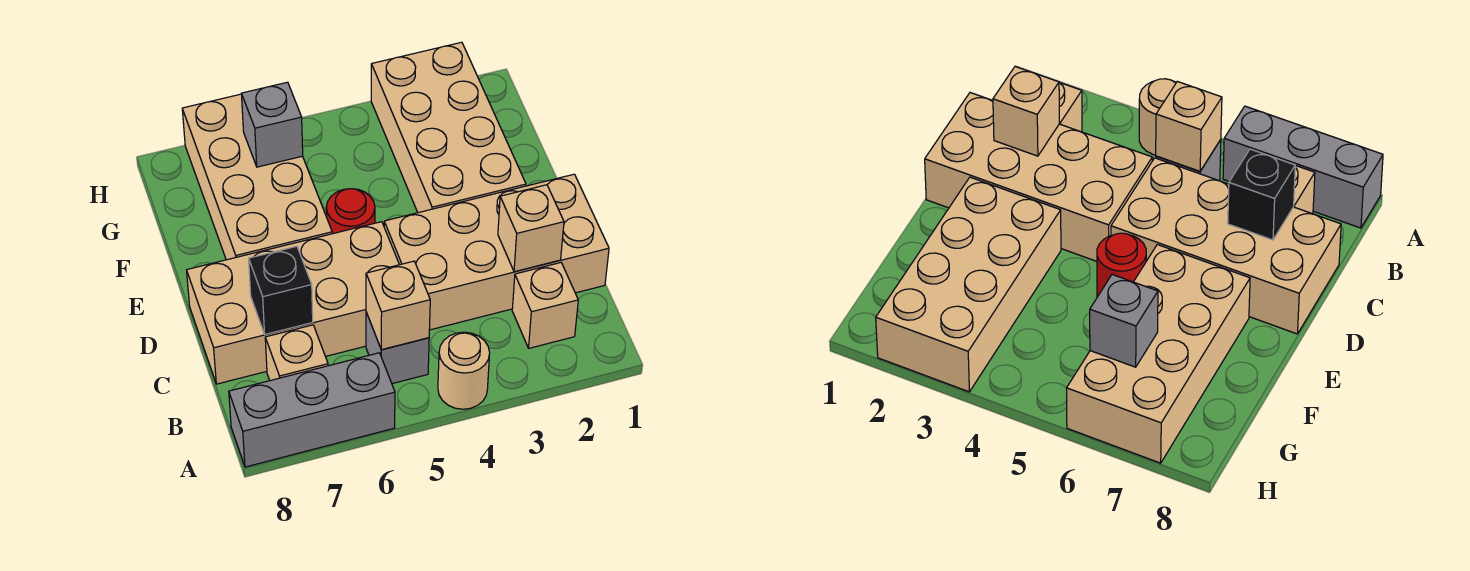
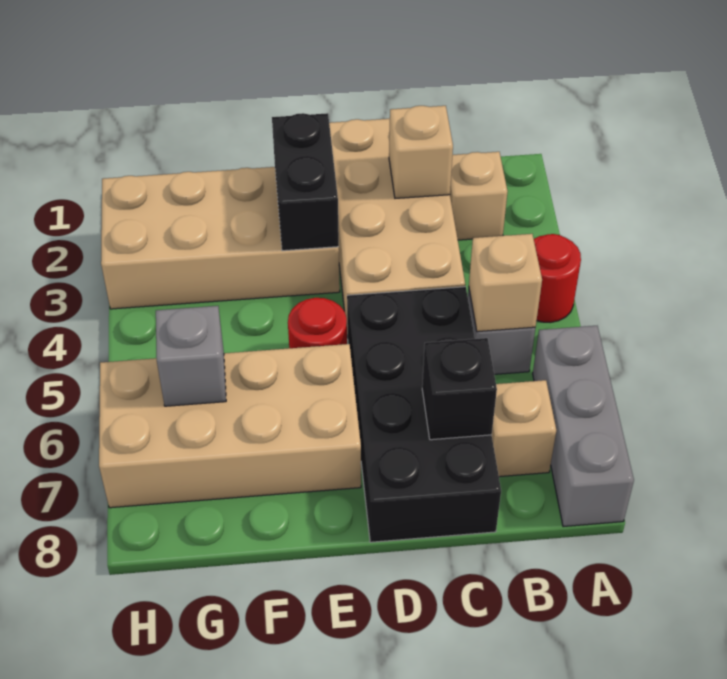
tan 1x1 round brick [438,332,490,409] -> red 1x1 round brick [534,234,581,323]
tan 2x4 brick [187,222,399,384] -> black 2x4 brick [347,287,501,542]
none -> black 1x2 brick [272,113,339,251]

